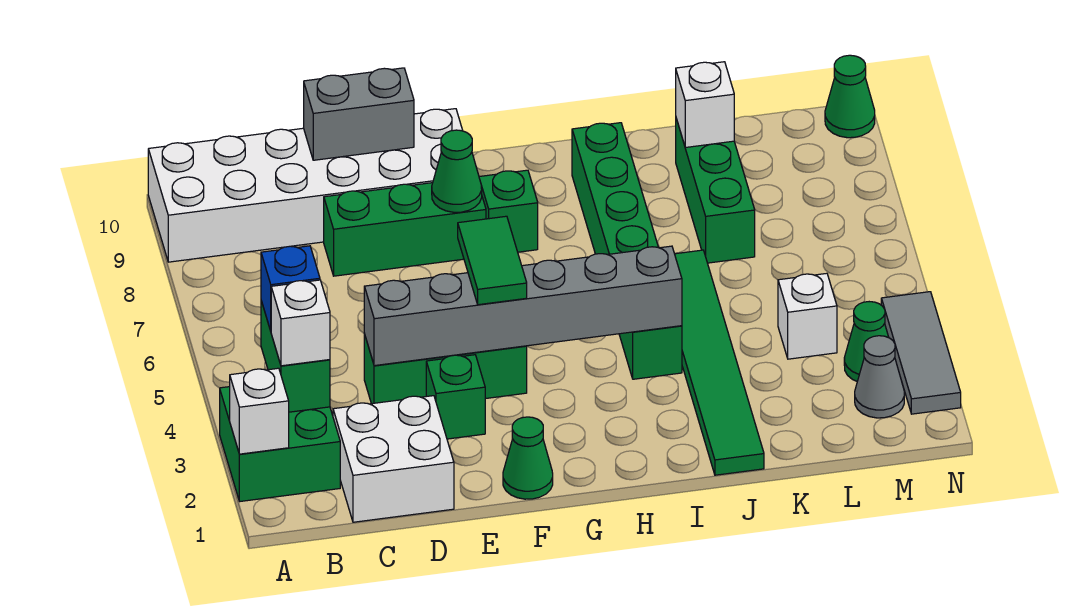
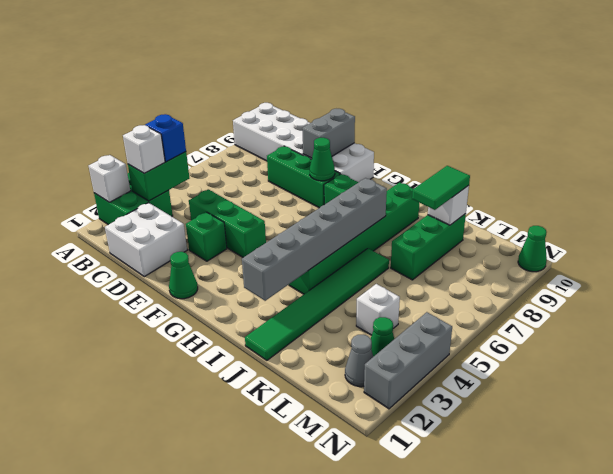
grey 1x6 brick [364,246,682,366] -> grey 1x6 brick turned to [242,178,387,301]
grey 1x2 brick [304,68,414,160] -> grey 1x2 brick turned to [302,109,355,158]
green 1x2 tile [458,216,527,305] -> green 1x2 tile moved to [412,166,470,210]
grey 1x3 tile [881,292,961,414] -> grey 1x3 brick [364,312,452,409]

